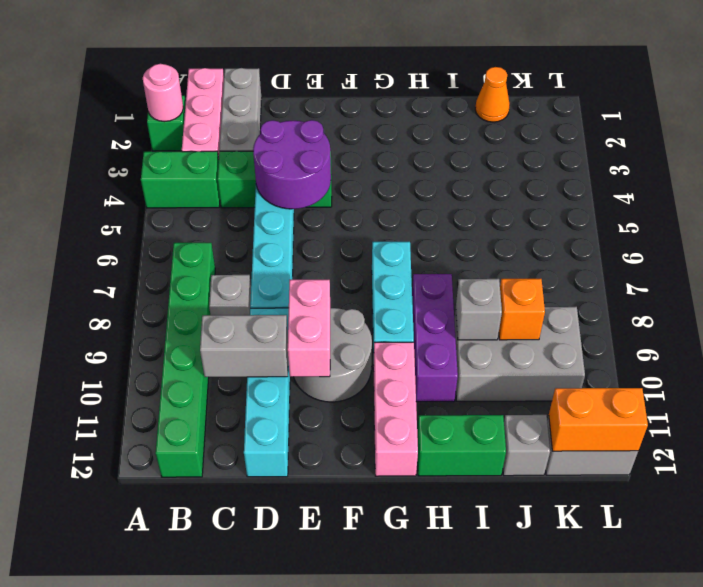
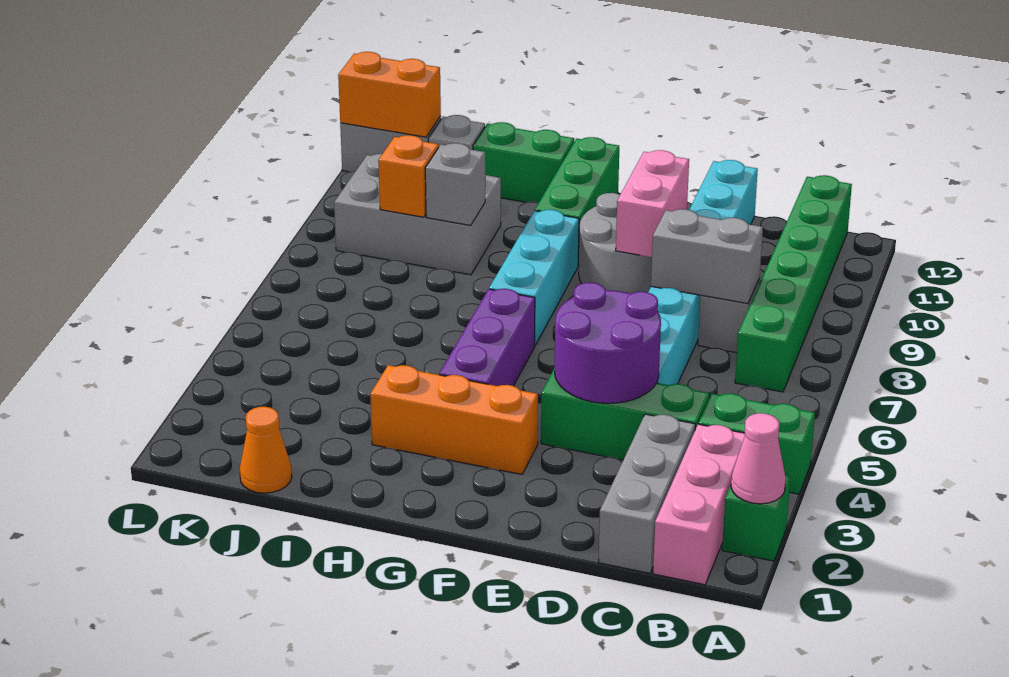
pink 1x1 round brick [143,64,183,122] -> pink 1x1 cone [731,413,786,504]
grey 1x2 brick [200,315,288,377] -> grey 1x2 brick moved to [651,209,763,304]
none -> orange 1x3 brick [370,365,538,474]
pink 1x3 brick [373,342,418,476] -> green 1x3 brick [535,137,619,266]
purple 1x3 brick [412,274,458,402] -> purple 1x3 brick moved to [439,289,535,386]

